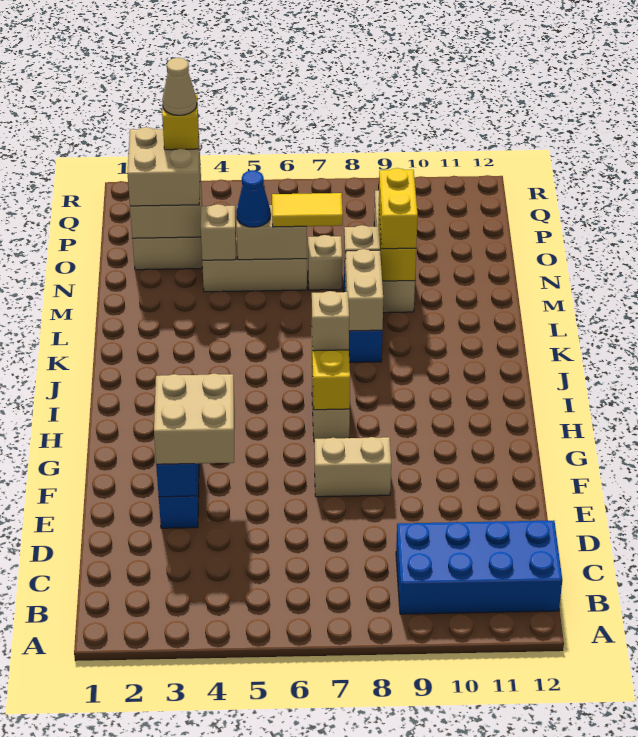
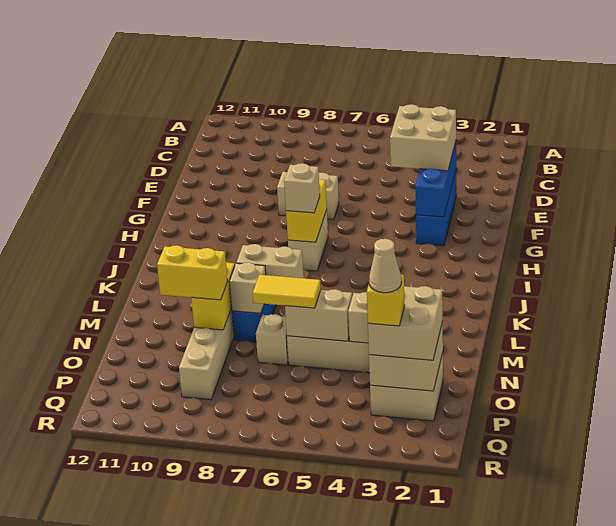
blue 2x4 brick [396,520,562,614] -> none
tan 1x2 brick [345,249,383,331] -> tan 1x2 brick turned to [236,244,304,278]
yellow 1x2 brick [379,168,418,249] -> yellow 1x2 brick turned to [157,245,228,300]
blue 1x1 cone [236,170,271,227] -> none

